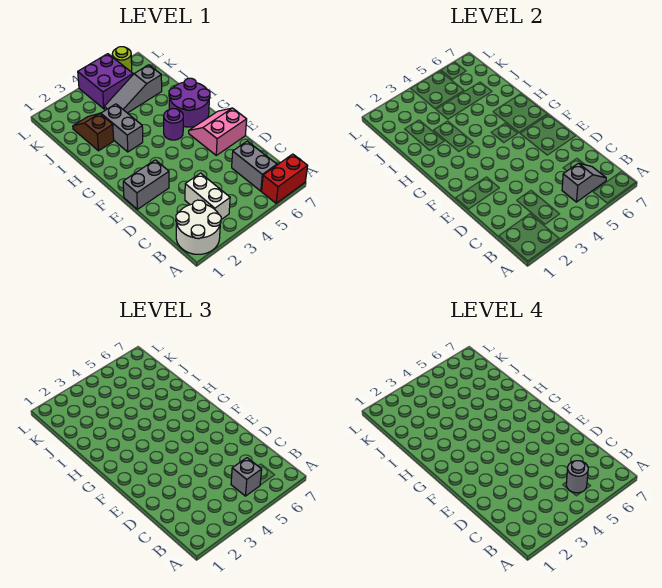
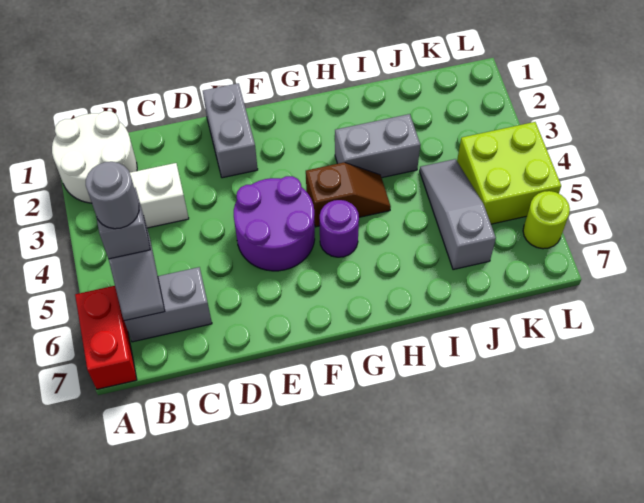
pink 2x2 slope [189,108,247,155] -> none
purple 2x2 round brick [169,78,210,127] -> purple 2x2 round brick moved to [234,176,315,271]
brown 1x2 slope [73,113,114,151] -> brown 1x2 slope moved to [306,162,391,227]
purple 2x2 brick [78,54,133,109] -> lime 2x2 brick [457,122,561,224]

